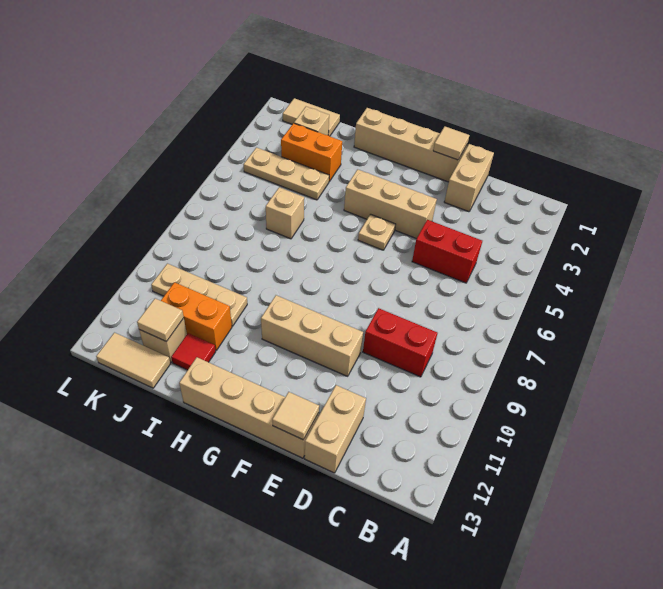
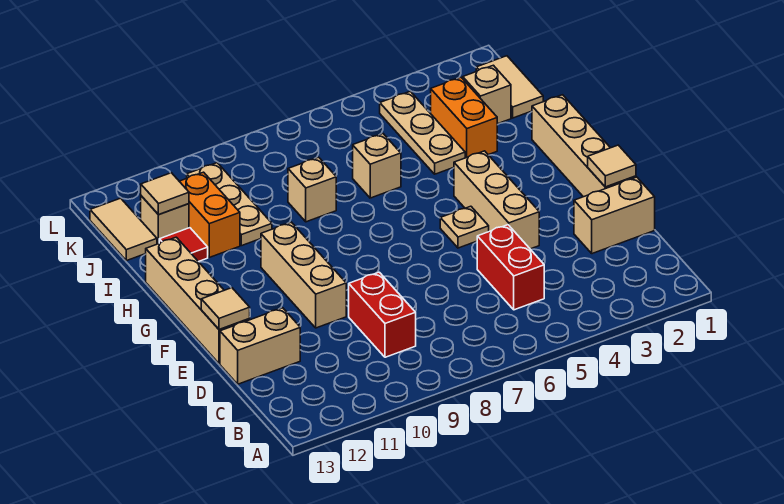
none -> tan 1x1 brick [288,157,336,222]

